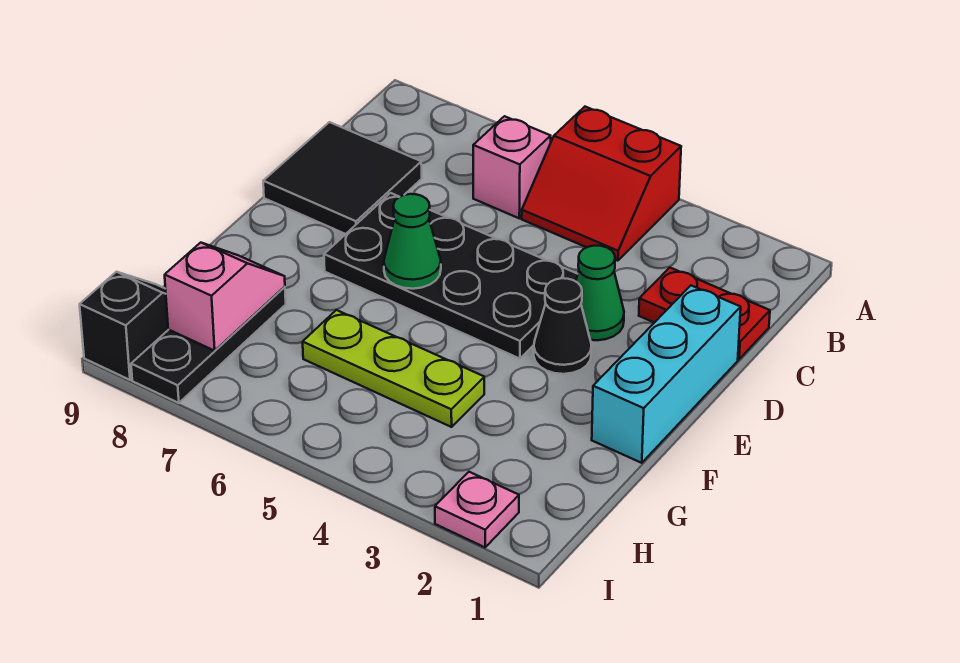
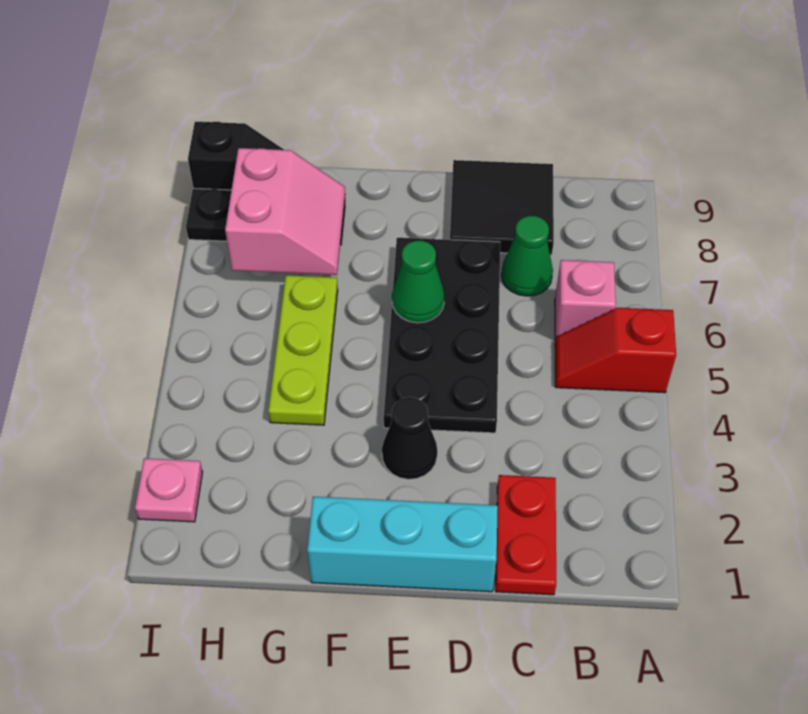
red 2x2 slope [522,107,681,261] -> red 1x2 slope [555,308,676,393]
green 1x1 cone [576,246,624,340] -> green 1x1 cone moved to [501,216,553,296]
pink 1x2 slope [165,243,285,351] -> pink 2x2 slope [225,148,345,275]

